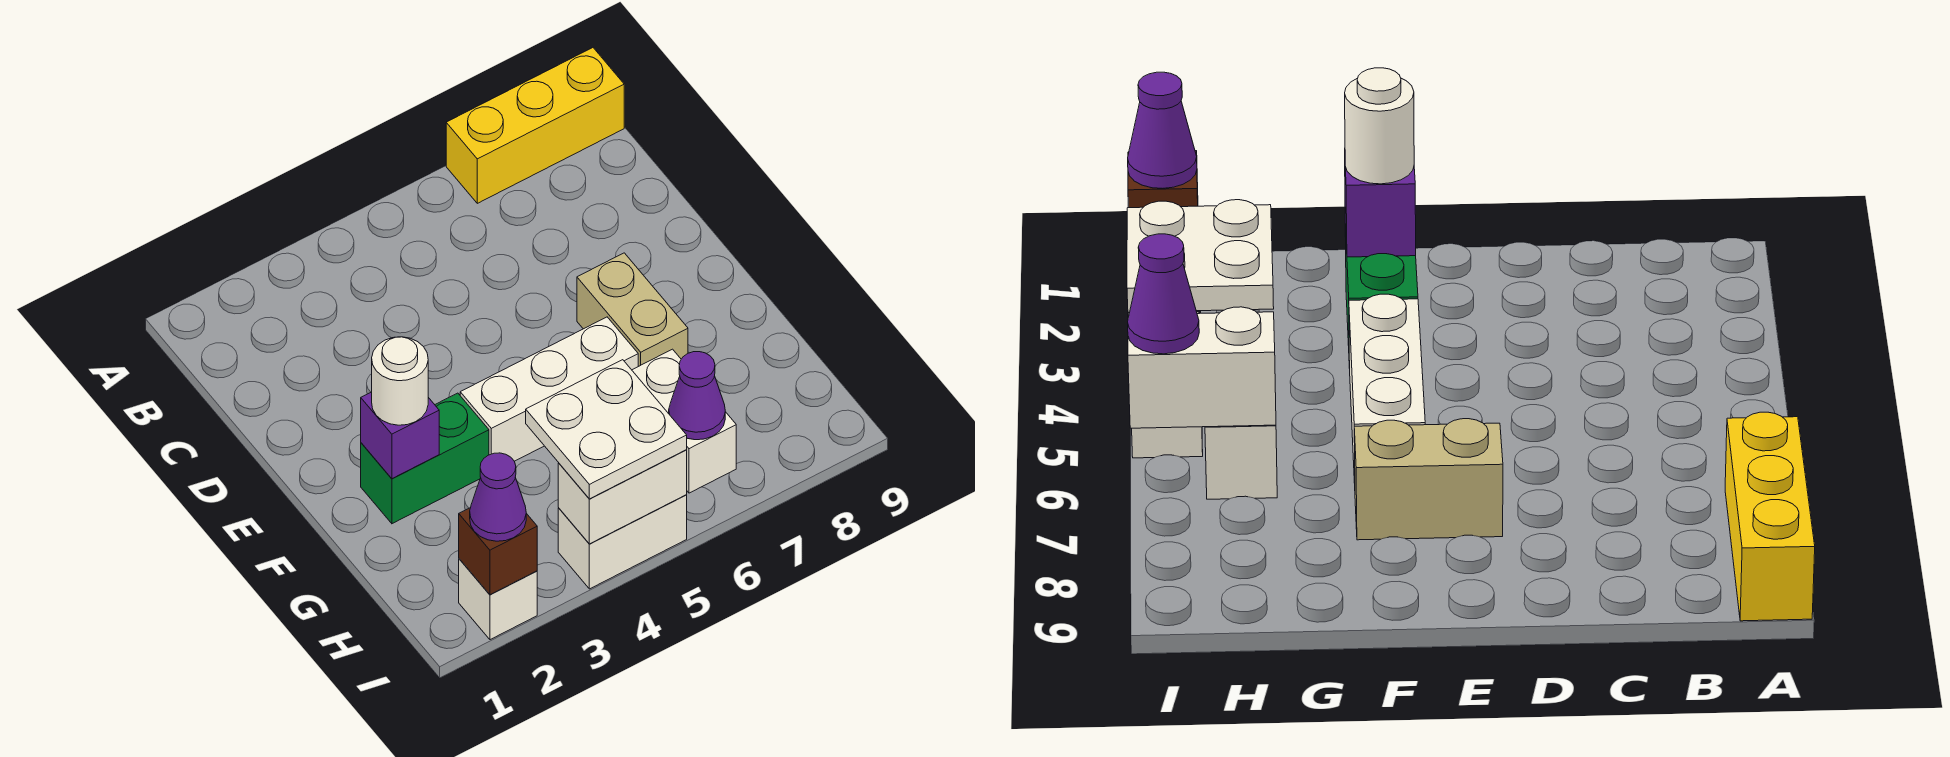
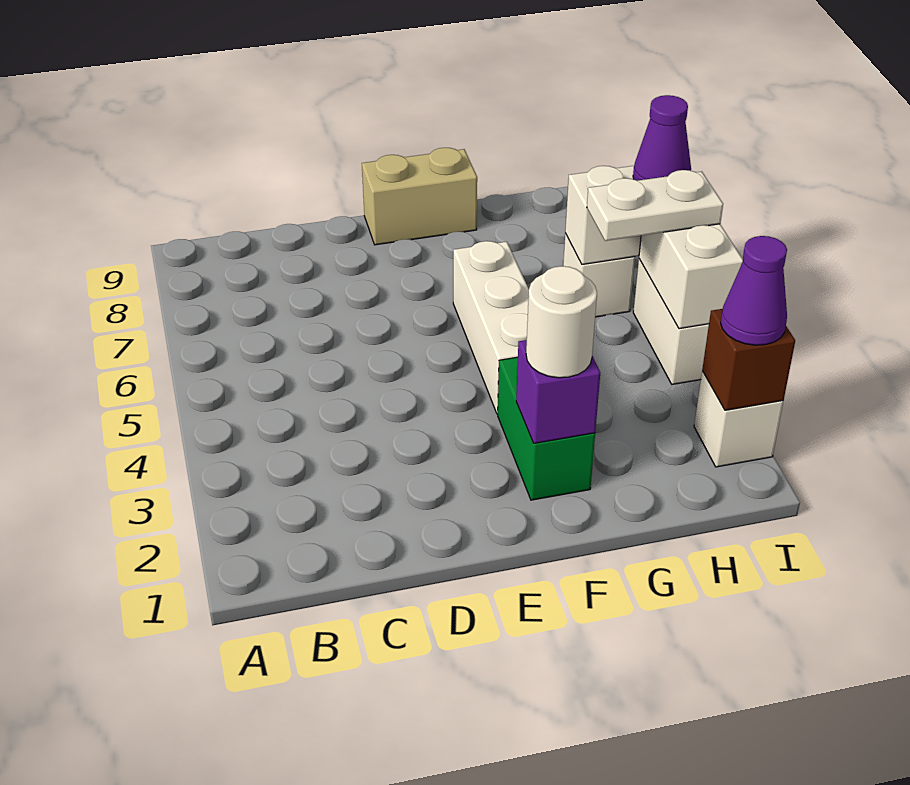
yellow 1x3 brick [446,48,624,203] -> none
tan 1x2 brick [577,253,688,366] -> tan 1x2 brick moved to [362,148,477,245]
white 2x2 plate [526,360,687,499] -> white 1x2 plate [587,170,723,241]

